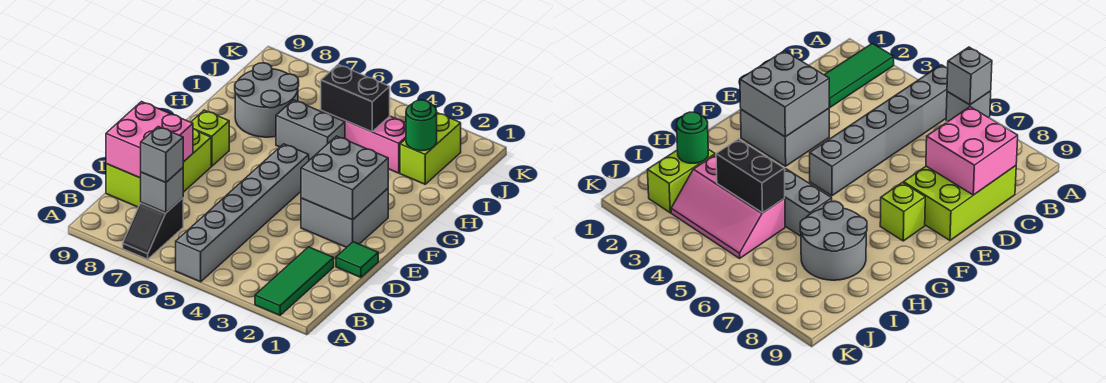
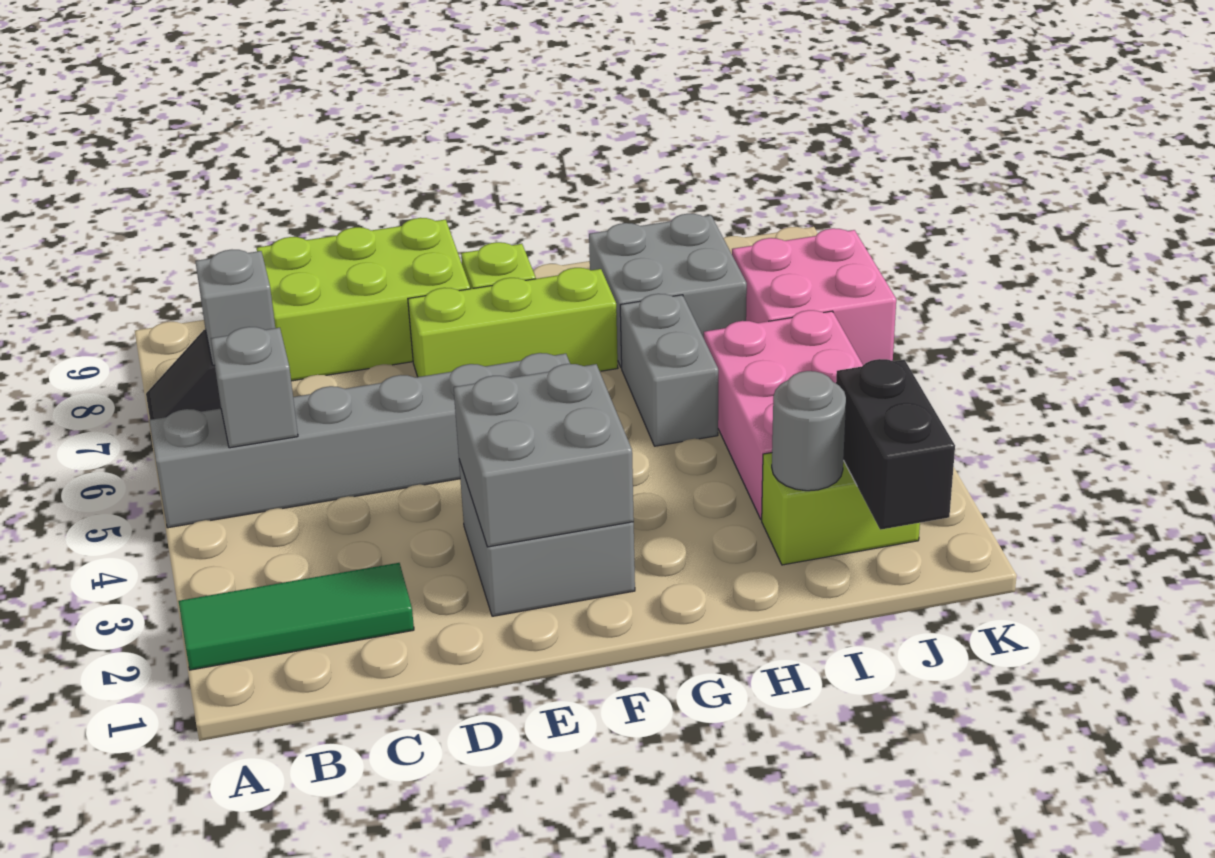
grey 1x1 brick [141,127,183,183] -> grey 1x1 brick moved to [211,327,298,448]
pink 2x2 brick [106,102,193,178] -> pink 2x2 brick moved to [732,228,896,365]
green 1x1 tile [336,242,378,277] -> none
none -> lime 1x3 brick [408,268,618,377]
grey 2x2 round brick [235,63,299,137] -> grey 2x2 brick [589,214,747,368]
green 1x1 round brick [406,100,437,151] -> grey 1x1 round brick [772,371,846,491]
pink 2x3 slope [321,110,406,173] -> pink 2x3 brick [704,310,863,520]
black 1x2 brick [321,65,390,132] -> black 1x2 brick moved to [836,359,955,530]

